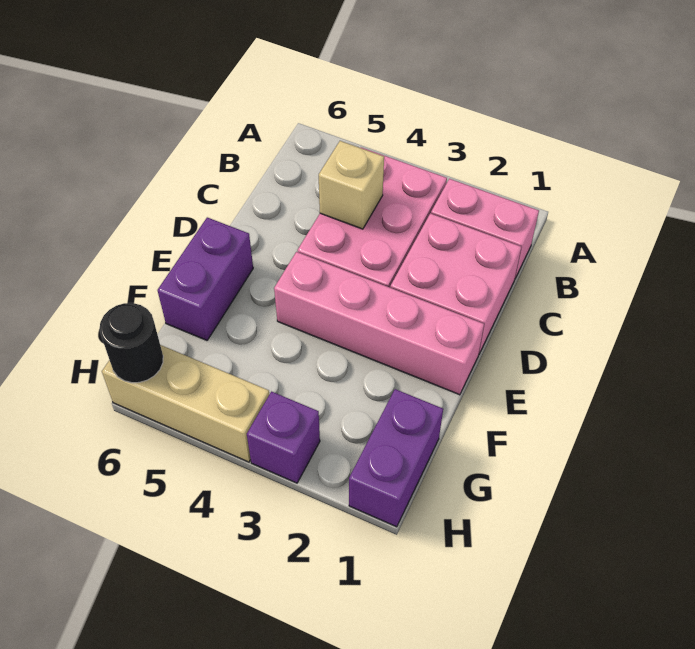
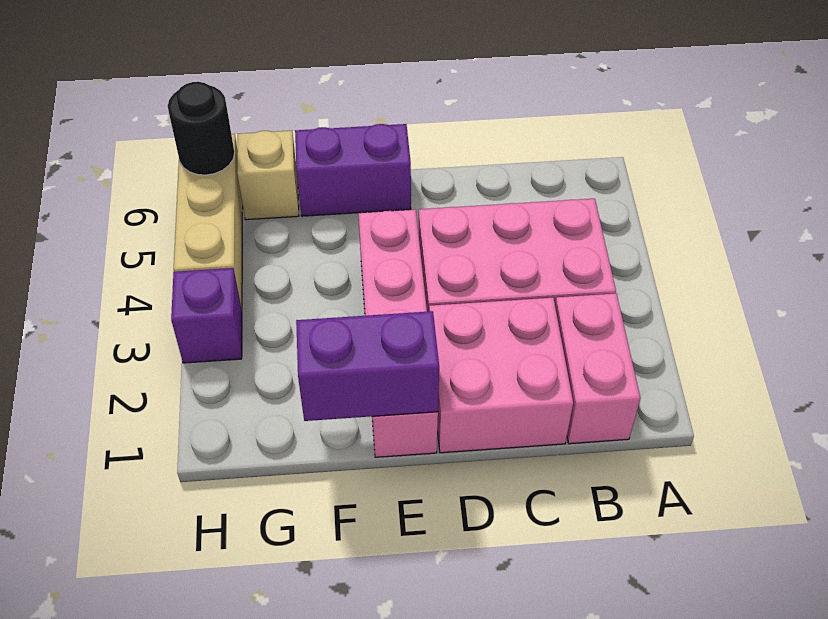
tan 1x1 brick [319,141,384,229] -> tan 1x1 brick moved to [237,131,299,220]
purple 1x2 brick [349,389,443,527] -> purple 1x2 brick moved to [296,311,439,421]

